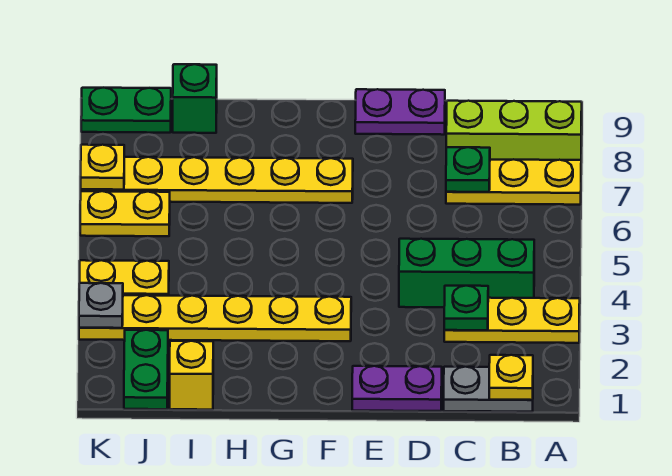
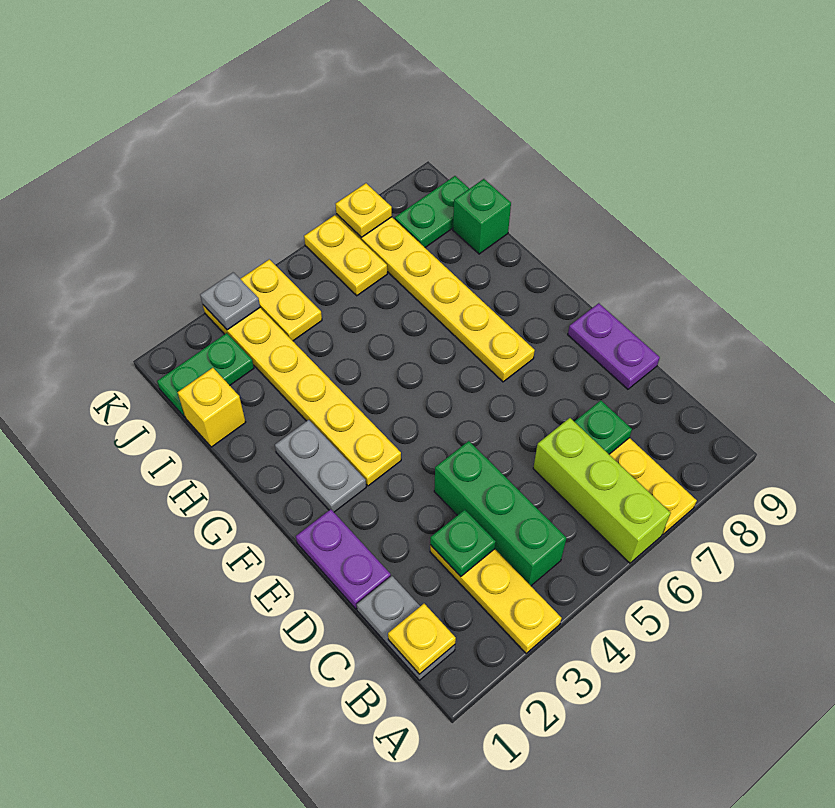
lime 1x3 brick [446,101,582,160] -> lime 1x3 brick moved to [533,418,671,563]
none -> grey 1x2 plate [275,420,366,512]
green 1x2 plate [81,88,171,133] -> green 1x2 plate turned to [395,176,469,247]

